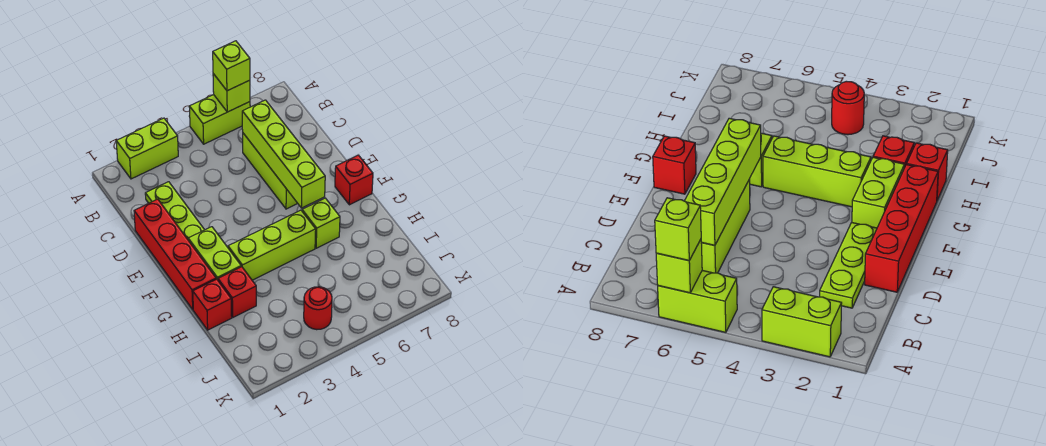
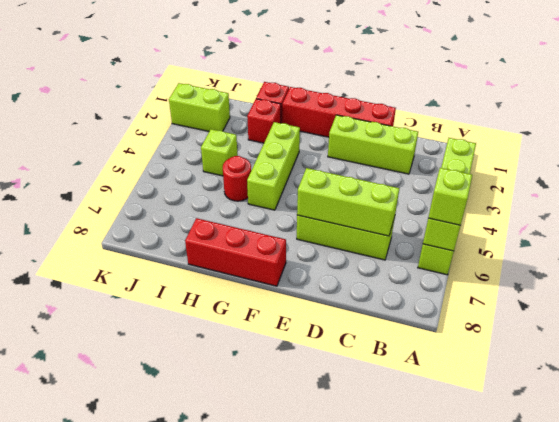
lime 1x3 plate [145,182,204,239] -> lime 1x3 brick [328,115,418,174]
lime 1x4 brick [242,100,325,208] -> lime 1x3 brick [297,168,399,236]
lime 1x2 brick [188,227,241,280] -> lime 1x2 brick moved to [169,83,230,131]
red 1x1 brick [335,155,373,205] -> red 1x3 brick [185,218,286,286]
lime 1x1 brick [302,198,340,248] -> lime 1x1 brick moved to [201,129,238,176]
red 1x1 round brick [304,287,332,330] -> red 1x1 round brick moved to [223,156,251,201]

